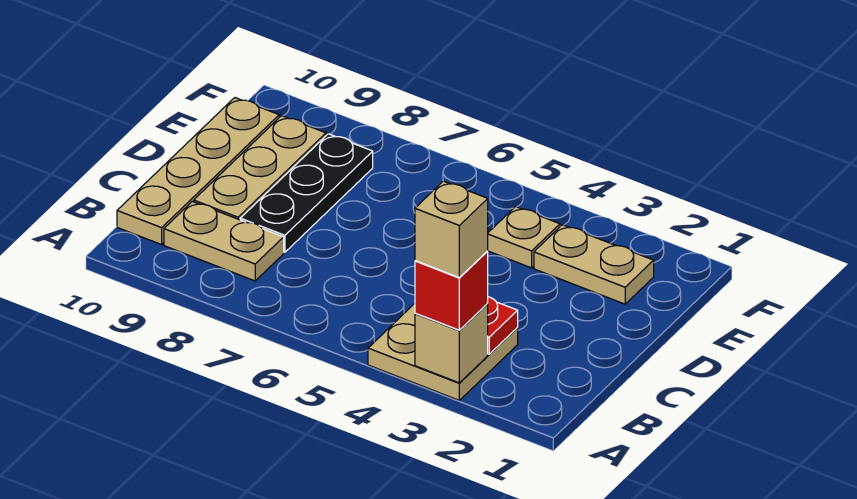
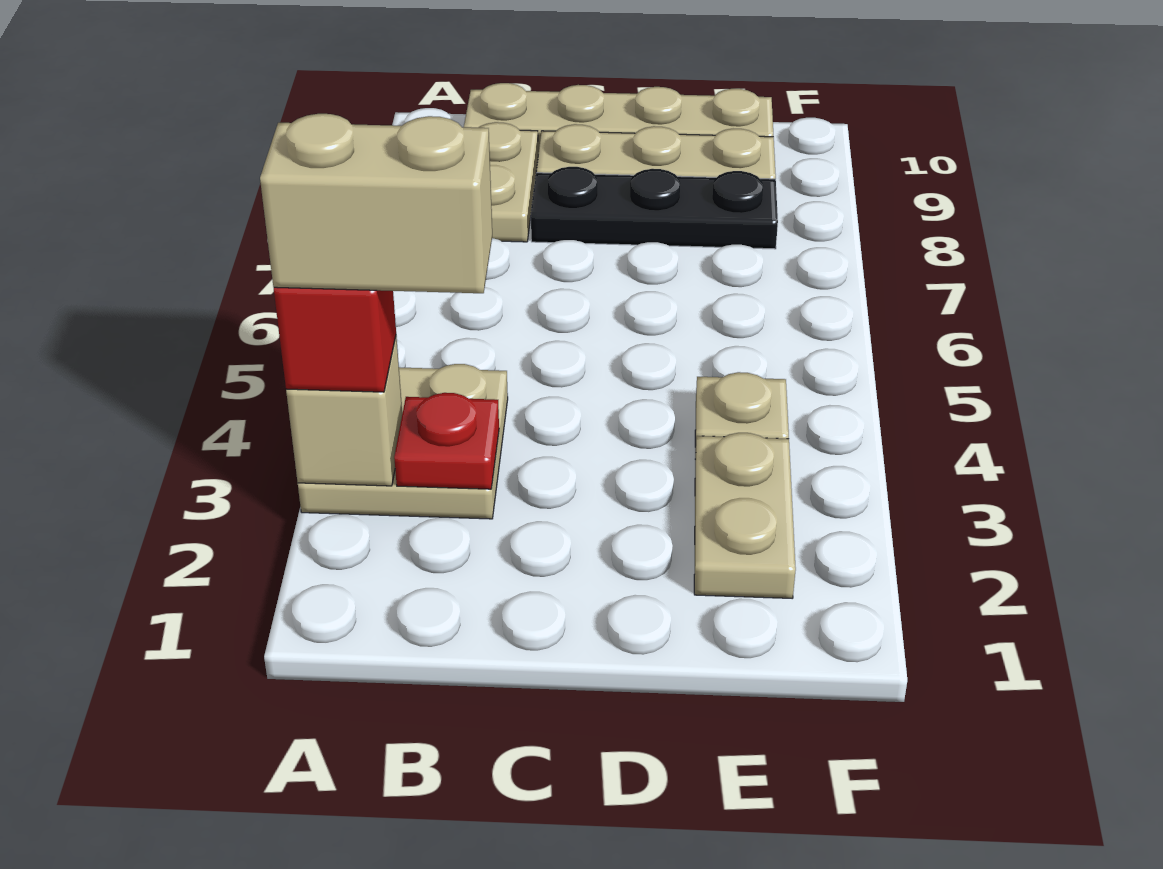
tan 1x1 brick [415,181,488,277] -> tan 1x2 brick [260,114,492,293]

